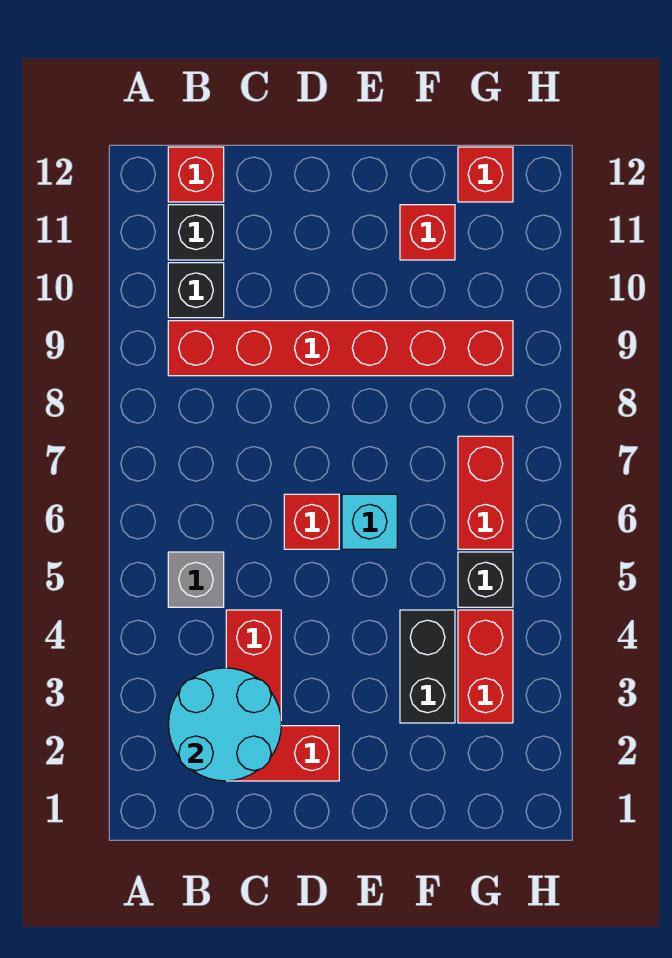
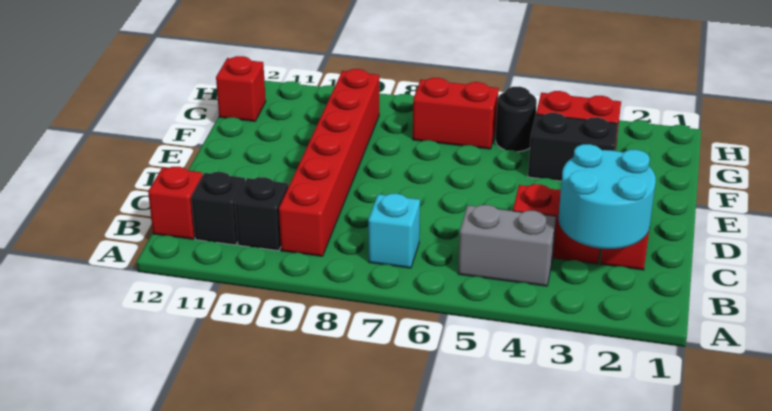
grey 1x1 brick [168,552,224,607] -> grey 1x2 brick [458,205,556,286]
red 1x1 brick [284,494,339,549] -> none
cyan 1x1 brick [342,494,397,549] -> cyan 1x1 brick moved to [368,194,420,268]
red 1x1 brick [400,205,455,260] -> none
black 1x1 brick [458,552,513,607] -> black 1x1 round brick [496,87,537,152]

